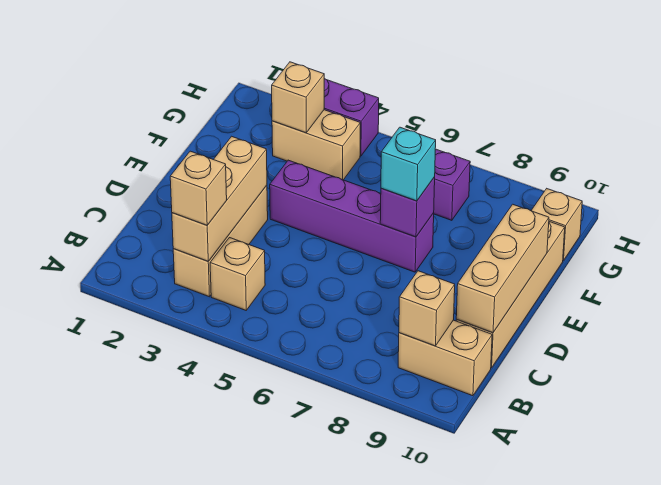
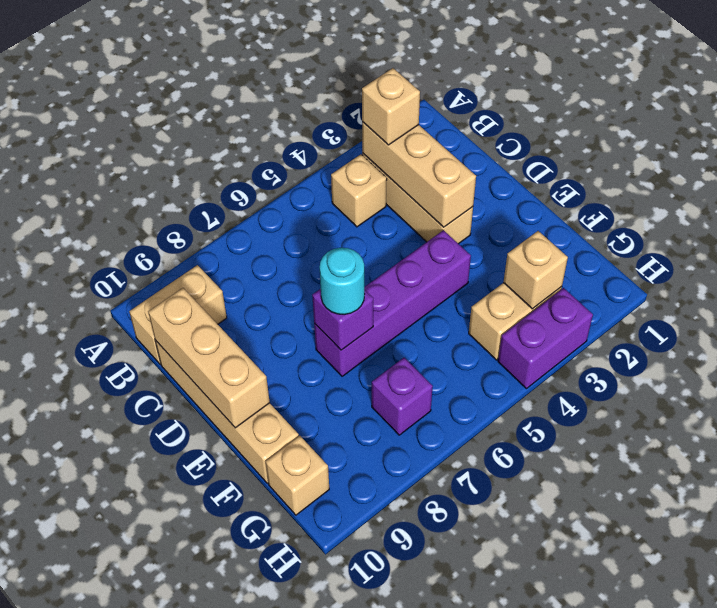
tan 1x1 brick [399,271,455,346] -> none
cyan 1x1 brick [381,127,436,201] -> cyan 1x1 round brick [320,248,365,315]

